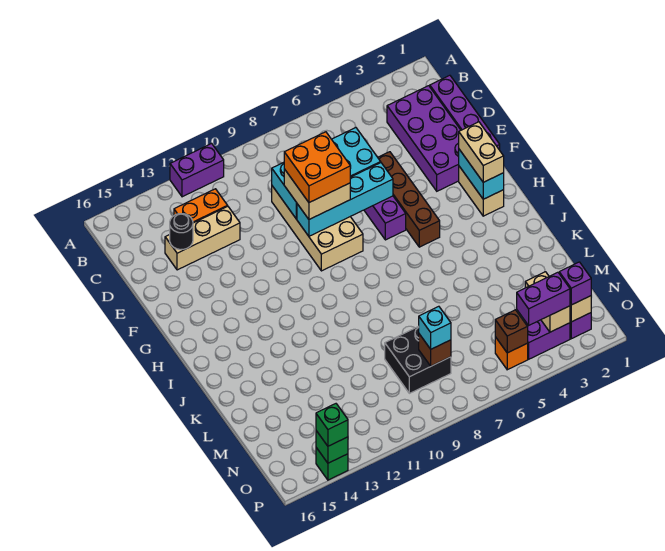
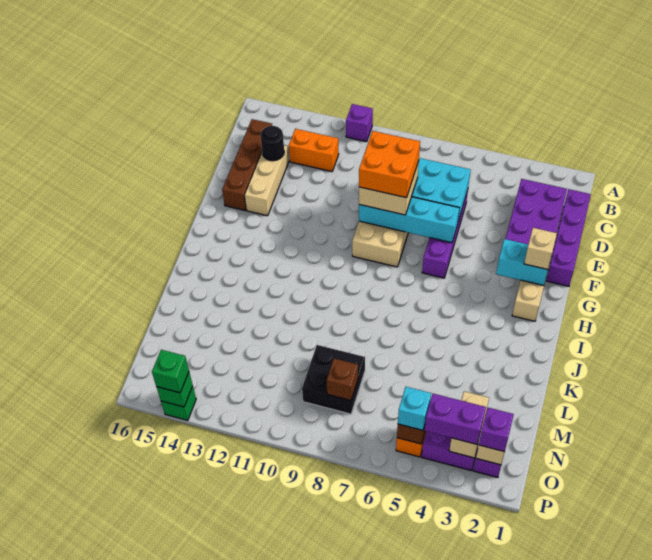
purple 1x2 brick [170,143,224,197] -> purple 1x1 brick [346,104,373,142]
tan 1x3 brick [165,207,240,270] -> tan 1x3 brick turned to [245,145,288,216]
brown 1x4 brick [378,152,440,247] -> brown 1x4 brick moved to [222,119,272,211]
cyan 1x2 brick [459,149,504,199] -> cyan 1x2 brick turned to [496,239,548,285]
tan 1x2 brick [459,122,504,182] -> tan 1x1 brick [524,228,557,270]
cyan 1x1 brick [419,306,451,349] -> cyan 1x1 brick moved to [398,387,431,430]

